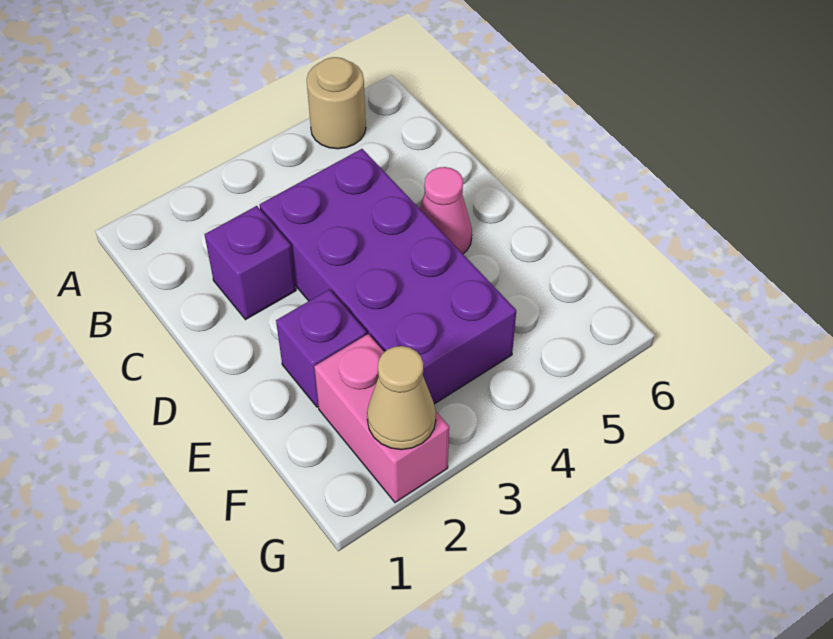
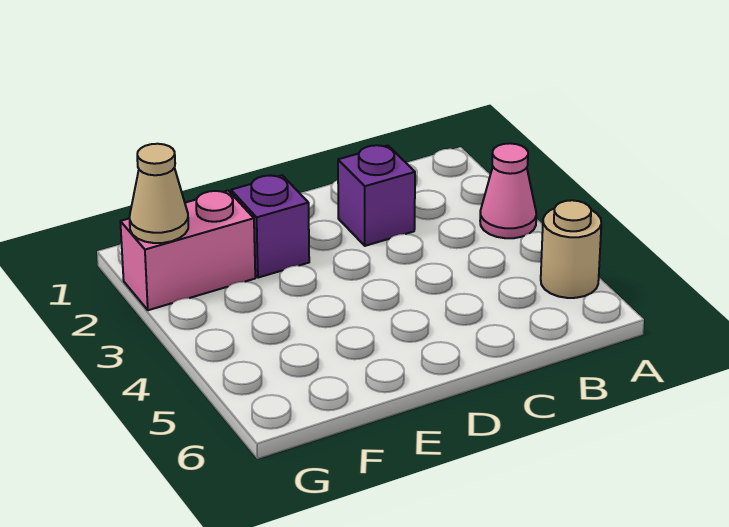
purple 2x4 brick [260,149,516,404] -> none
pink 1x1 cone [420,167,472,254] -> pink 1x1 cone moved to [480,143,536,238]

